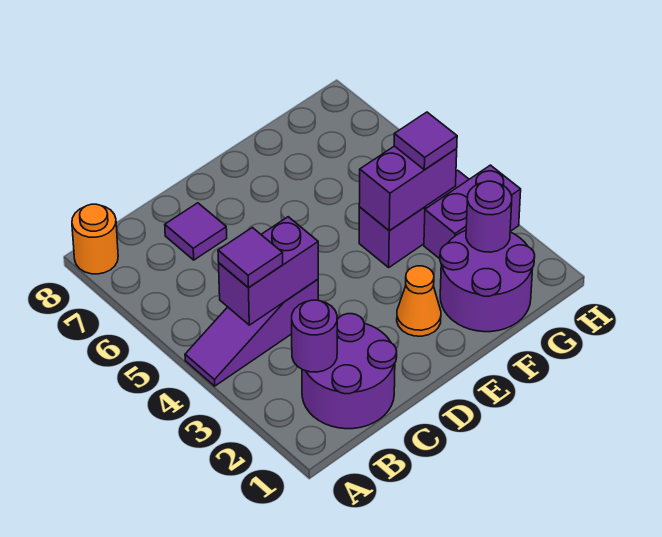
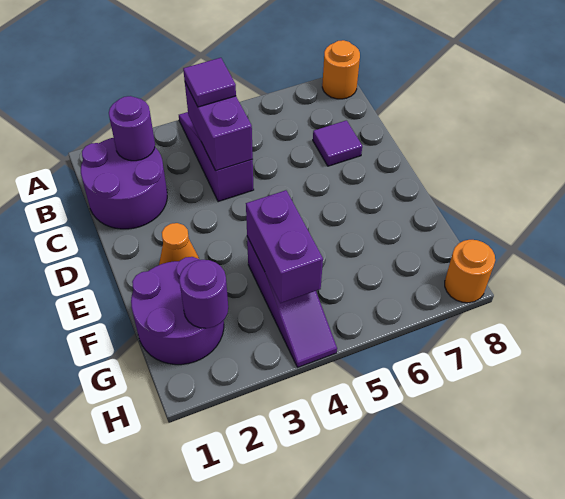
purple 1x2 brick [424,165,521,259] -> none
purple 1x1 tile [394,112,457,170] -> none
none -> orange 1x1 round brick [445,240,495,303]

